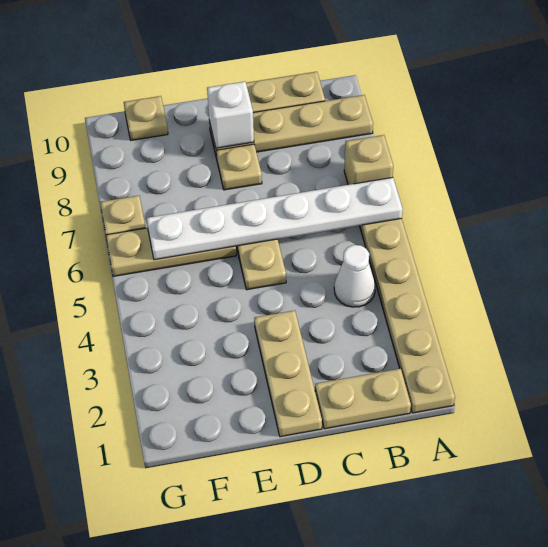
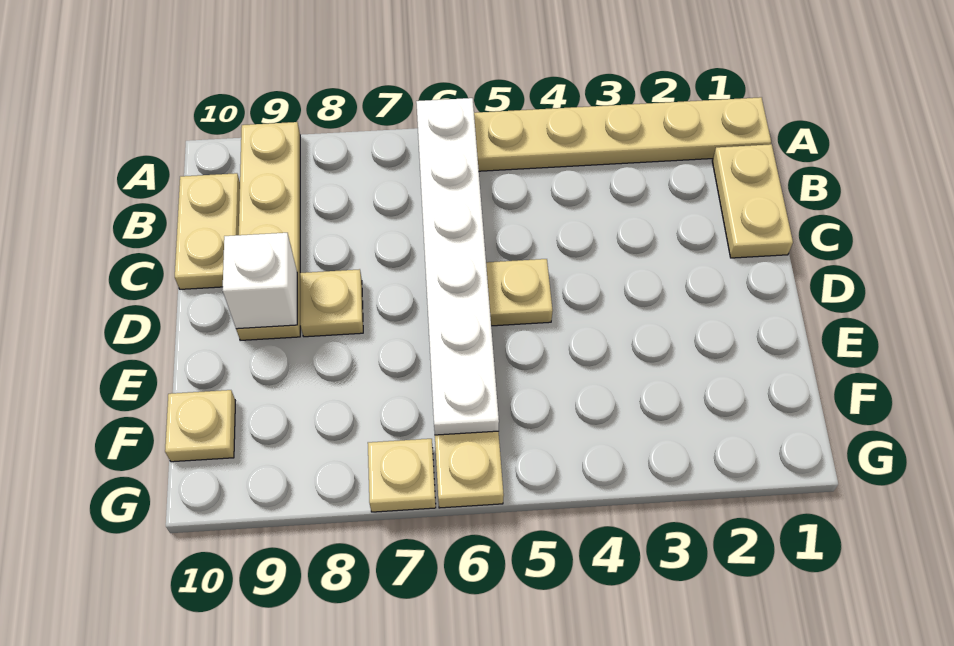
tan 1x1 brick [344,135,393,185] -> none
white 1x1 cone [334,245,375,307] -> none
tan 1x3 plate [254,310,322,437] -> none

